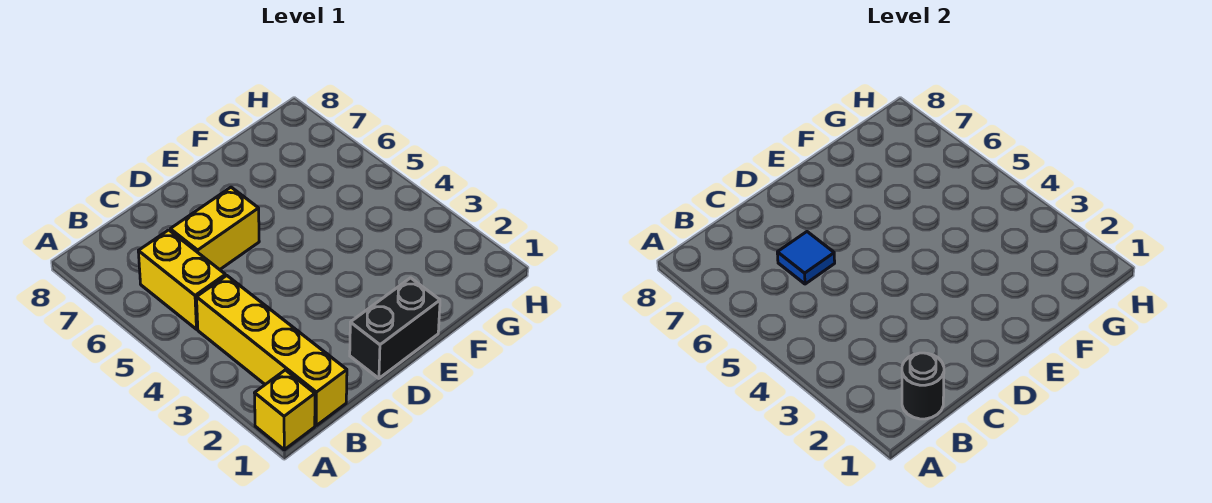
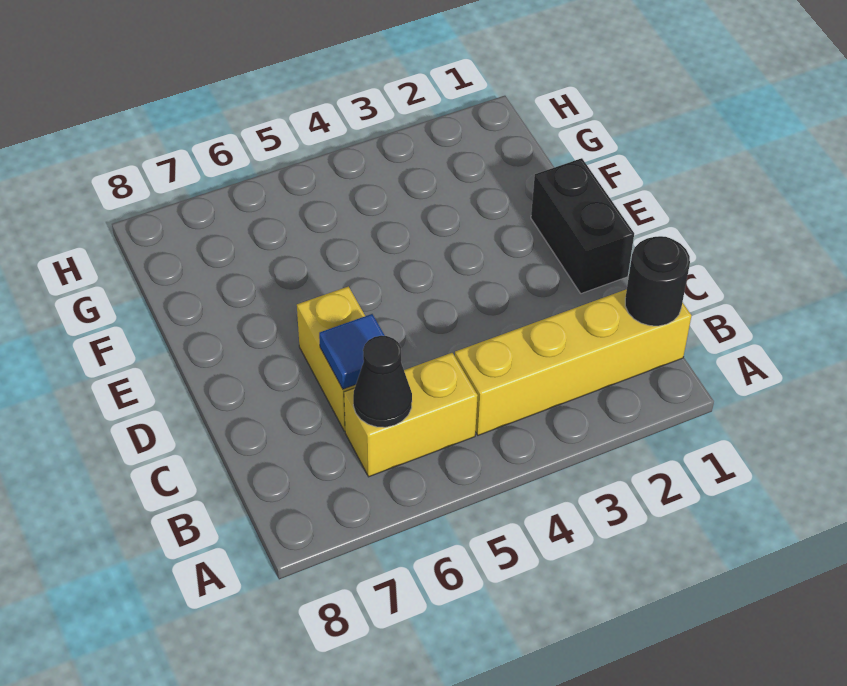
yellow 1x1 brick [255,370,315,450] -> none
none -> black 1x1 cone [353,336,412,427]

